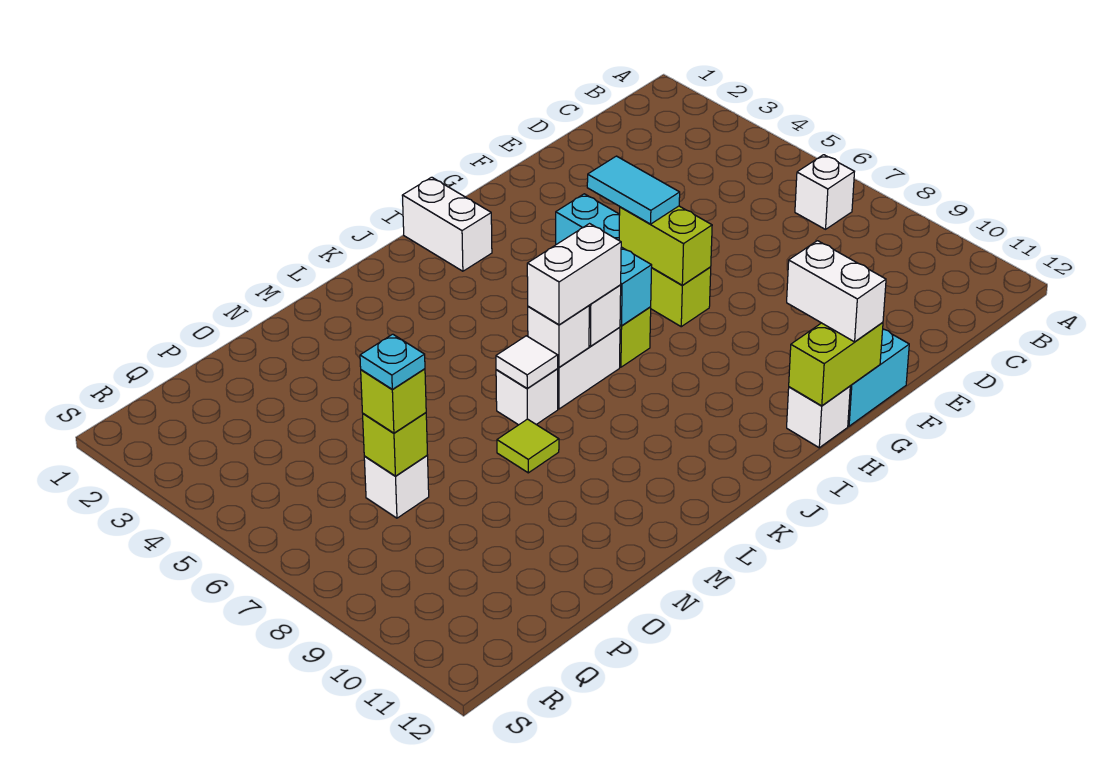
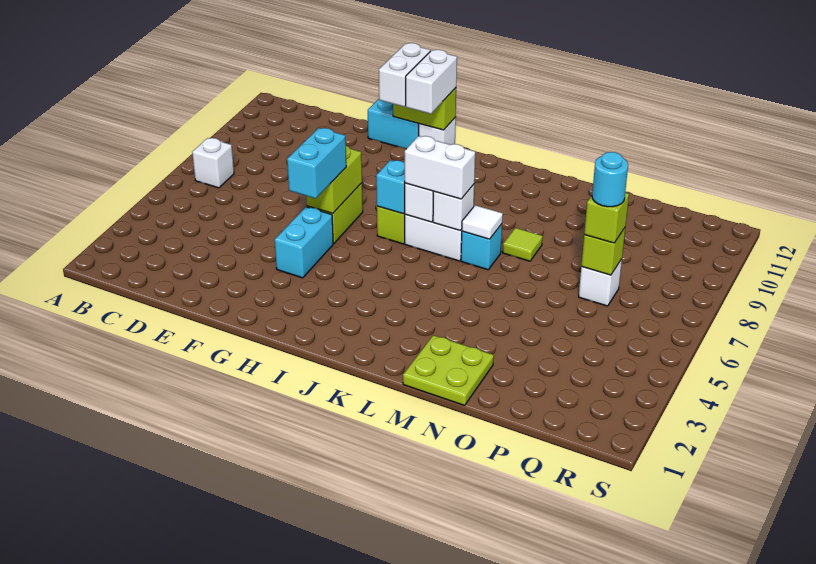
cyan 1x2 tile [587,156,680,224] -> cyan 1x2 brick [287,128,346,199]
white 1x2 brick [402,177,492,271] -> white 1x2 brick moved to [406,50,457,114]
white 1x1 brick [496,369,558,425] -> cyan 1x1 brick [461,224,502,270]
none -> lime 2x2 plate [403,335,494,405]
cyan 1x1 plate [360,334,425,389] -> cyan 1x1 round brick [592,152,628,207]

